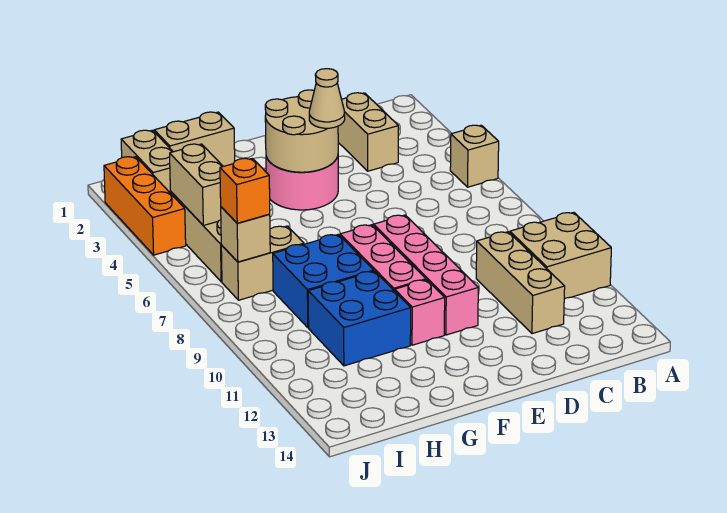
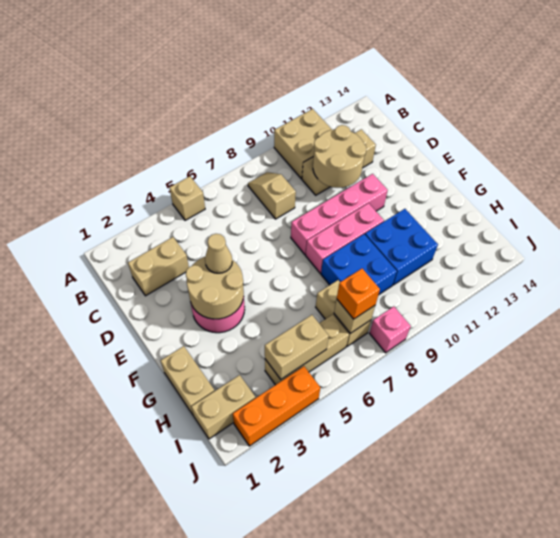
none -> tan 1x2 slope [248,172,296,219]
none -> tan 2x2 round brick [313,125,366,188]
pink 1x1 brick [395,280,445,345] -> pink 1x1 brick moved to [369,306,411,353]

